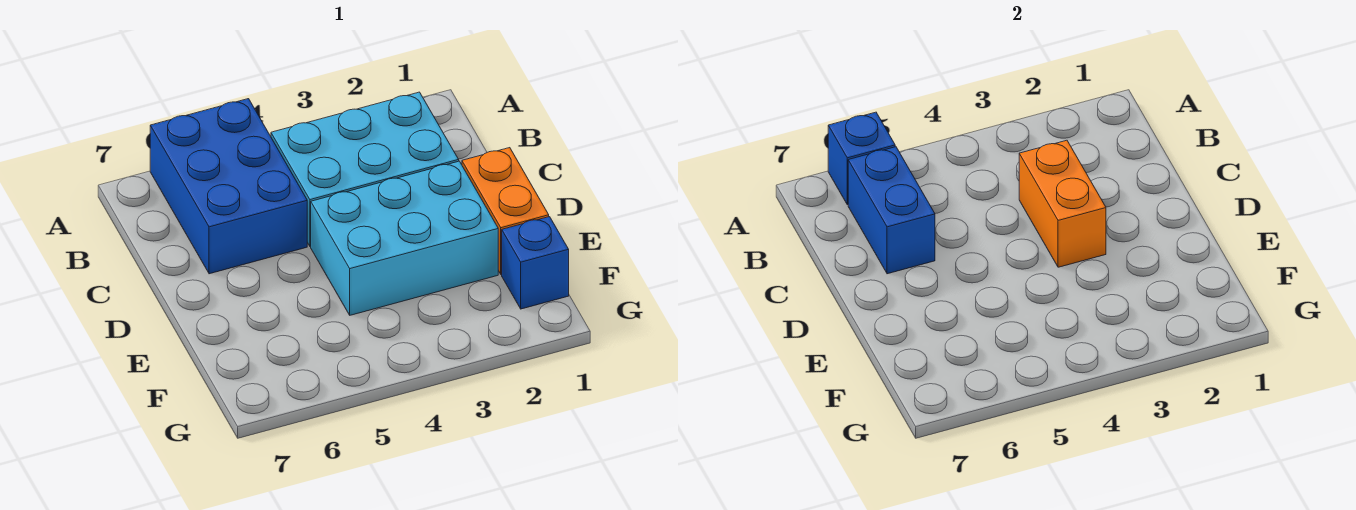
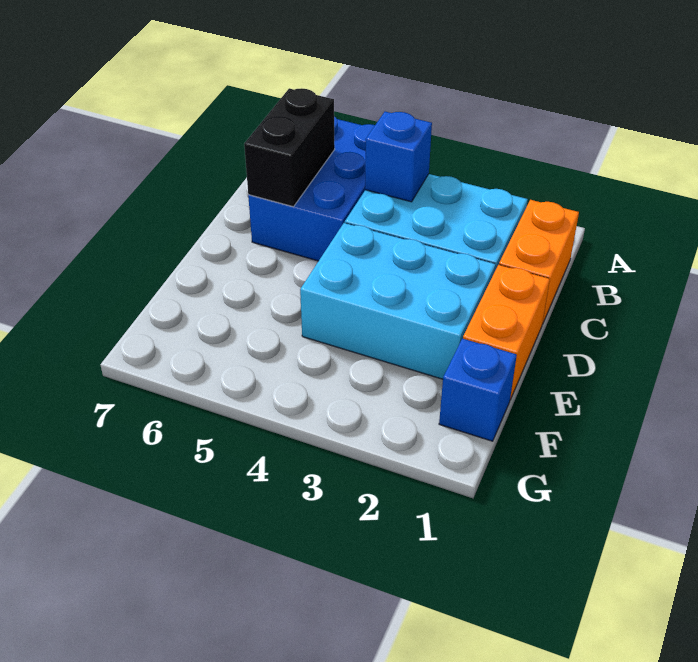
blue 1x1 brick [828,112,895,205] -> blue 1x1 brick moved to [365,112,432,202]
blue 1x2 brick [848,147,935,274] -> black 1x2 brick [244,88,335,207]
orange 1x2 brick [1019,140,1106,267] -> orange 1x2 brick moved to [499,200,579,324]

